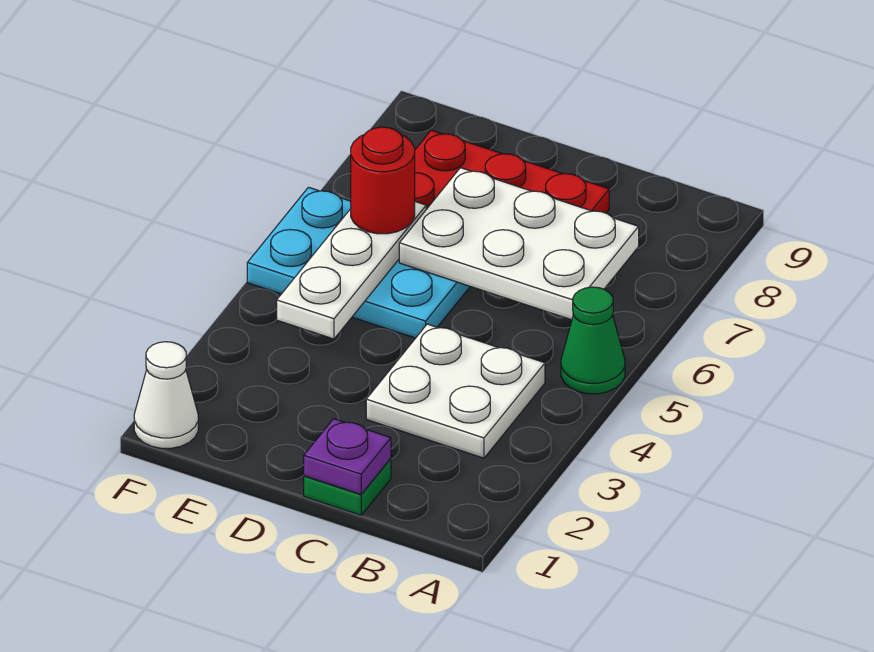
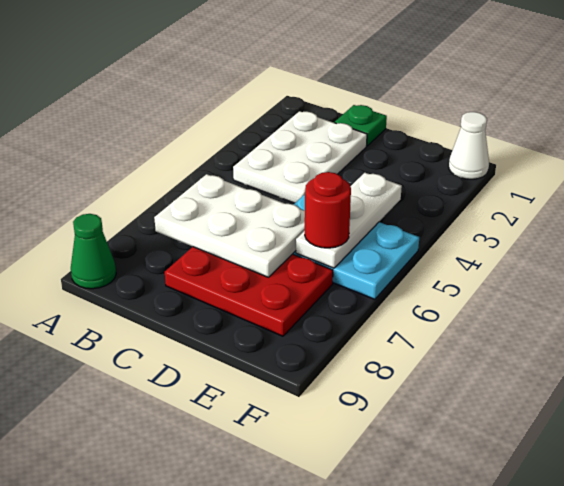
green 1x1 cone [561,287,625,394] -> green 1x1 cone moved to [71,214,116,289]
white 2x2 plate [366,324,545,458] -> white 2x3 plate [233,111,367,203]
purple 1x1 plate [304,419,391,494] -> none

